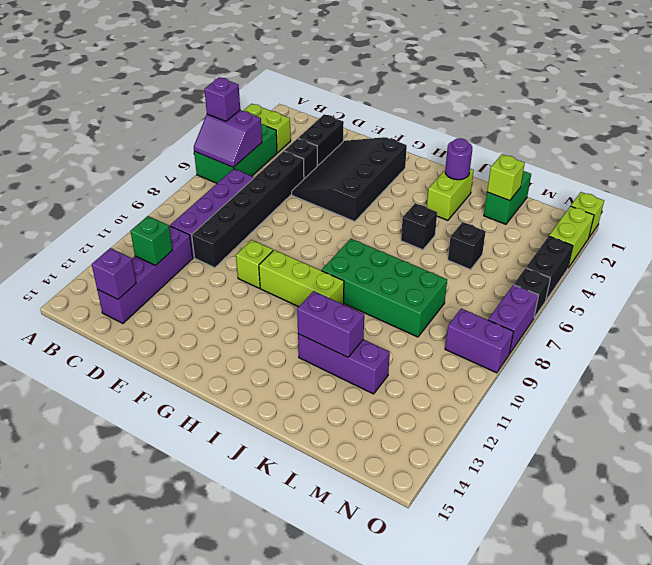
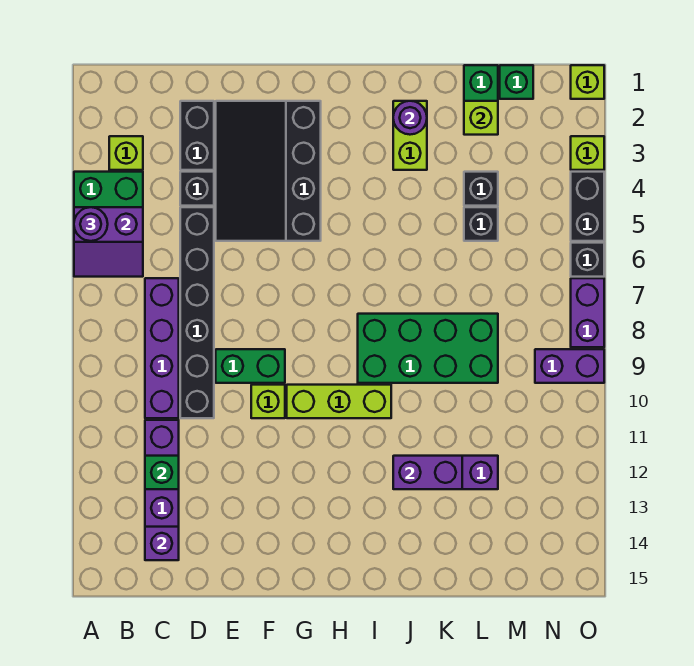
lime 1x2 brick [243,104,291,153] -> lime 1x1 brick [109,136,143,170]
purple 1x1 brick [204,77,240,121] -> purple 1x1 round brick [74,207,108,241]
none -> green 1x2 brick [216,349,285,383]
black 1x1 brick [401,203,437,250] -> black 1x1 brick moved to [464,172,498,206]
none -> green 1x1 brick [500,65,533,99]
lime 1x2 brick [549,206,594,268] -> lime 1x1 brick [571,136,604,170]

